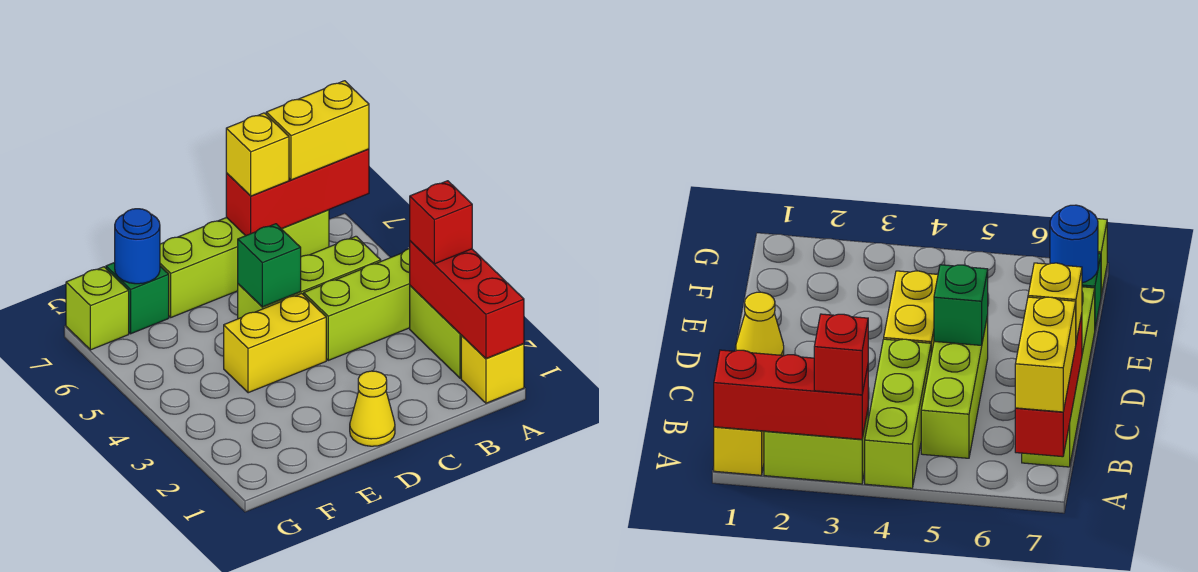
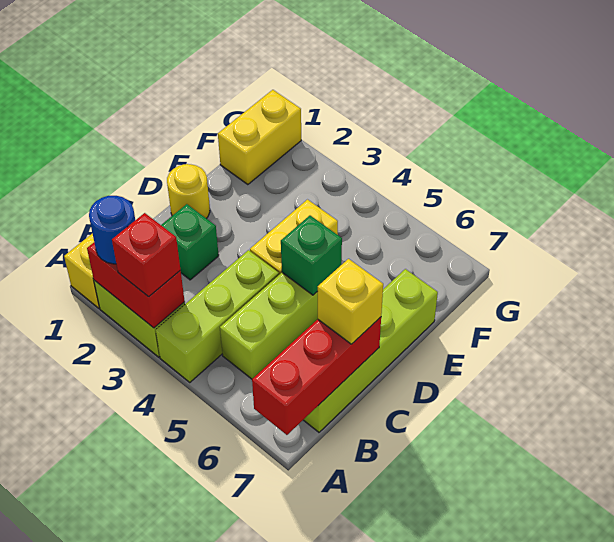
red 1x3 brick [410,241,524,358] -> red 1x2 brick [87,243,185,328]
yellow 1x2 brick [266,81,369,180] -> yellow 1x2 brick moved to [218,90,301,185]
yellow 1x1 cone [350,371,395,446] -> yellow 1x1 round brick [167,164,210,219]
green 1x1 brick [106,262,169,334] -> green 1x1 brick moved to [161,204,219,280]
blue 1x1 round brick [115,209,160,284] -> blue 1x1 round brick moved to [89,196,135,264]
lime 1x1 brick [66,267,129,350] -> none

